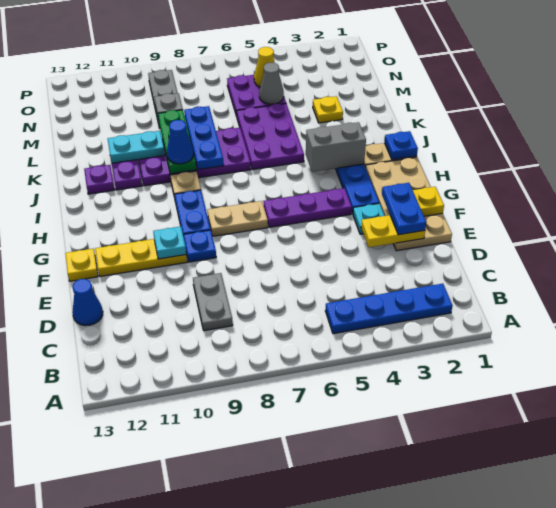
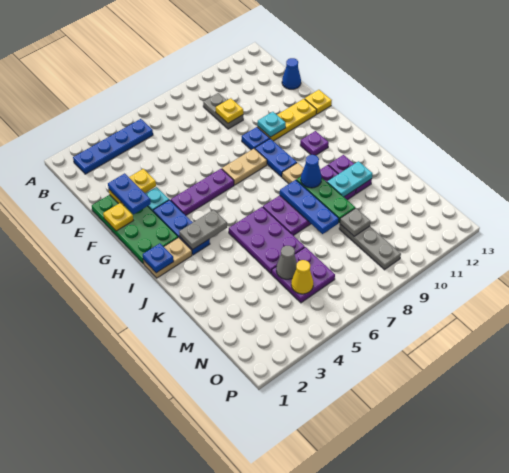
tan 2x4 plate [365,157,452,251] -> green 2x4 plate [92,195,178,264]
grey 1x2 brick [306,122,366,172] -> grey 1x2 plate [179,210,227,250]
purple 1x1 plate [84,165,114,194] -> purple 1x1 plate moved to [300,131,329,155]
yellow 1x1 plate [313,96,343,123] -> yellow 1x1 plate moved to [216,98,243,123]

